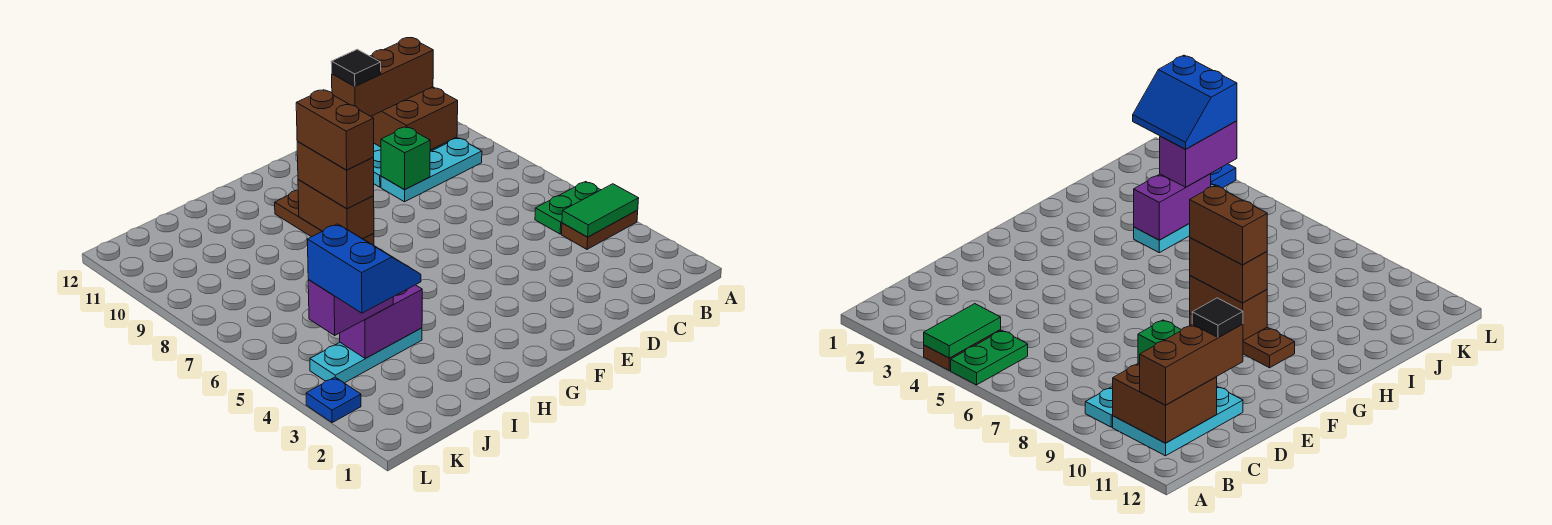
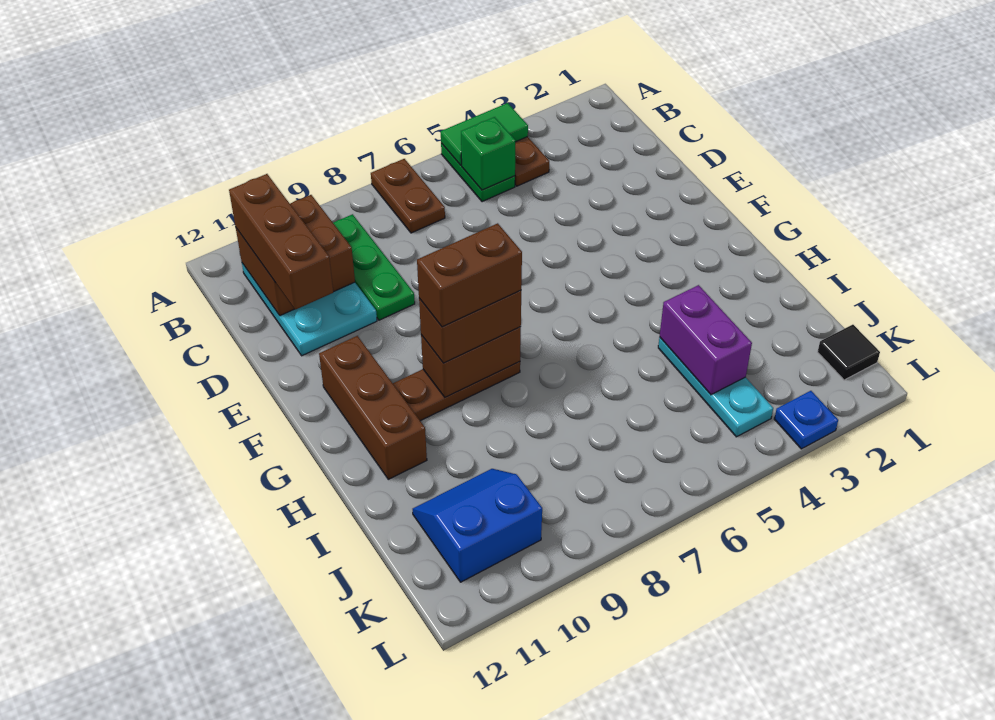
green 1x2 tile [562,184,639,237] -> green 1x2 tile turned to [441,103,528,165]
none -> brown 1x2 plate [371,159,445,233]
cyan 1x3 plate [381,138,482,202] -> green 1x3 plate [333,214,415,320]
green 1x1 brick [381,127,430,189] -> green 1x1 brick moved to [461,117,516,190]
black 1x1 tile [331,49,381,86] -> black 1x1 tile moved to [818,325,880,380]
none -> brown 1x3 brick [319,336,427,479]
blue 2x2 slope [307,224,421,313] -> blue 2x2 slope moved to [413,469,542,582]
purple 1x2 brick [308,280,393,335] -> none

